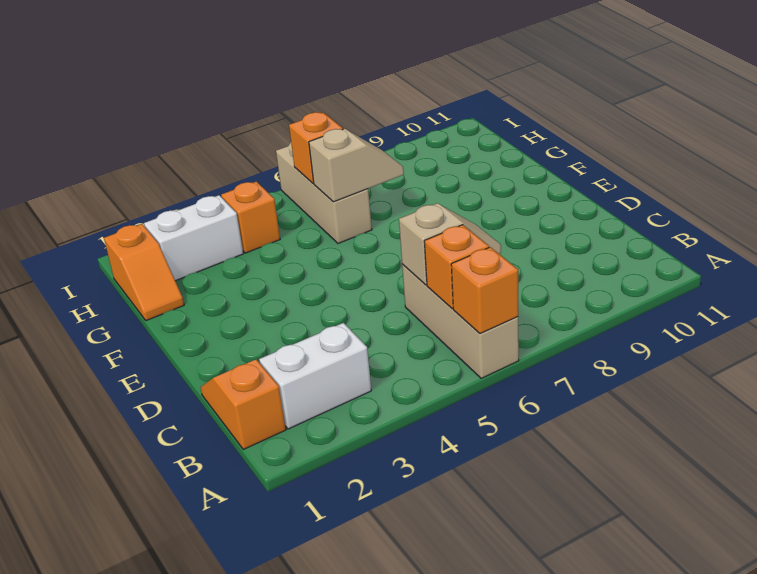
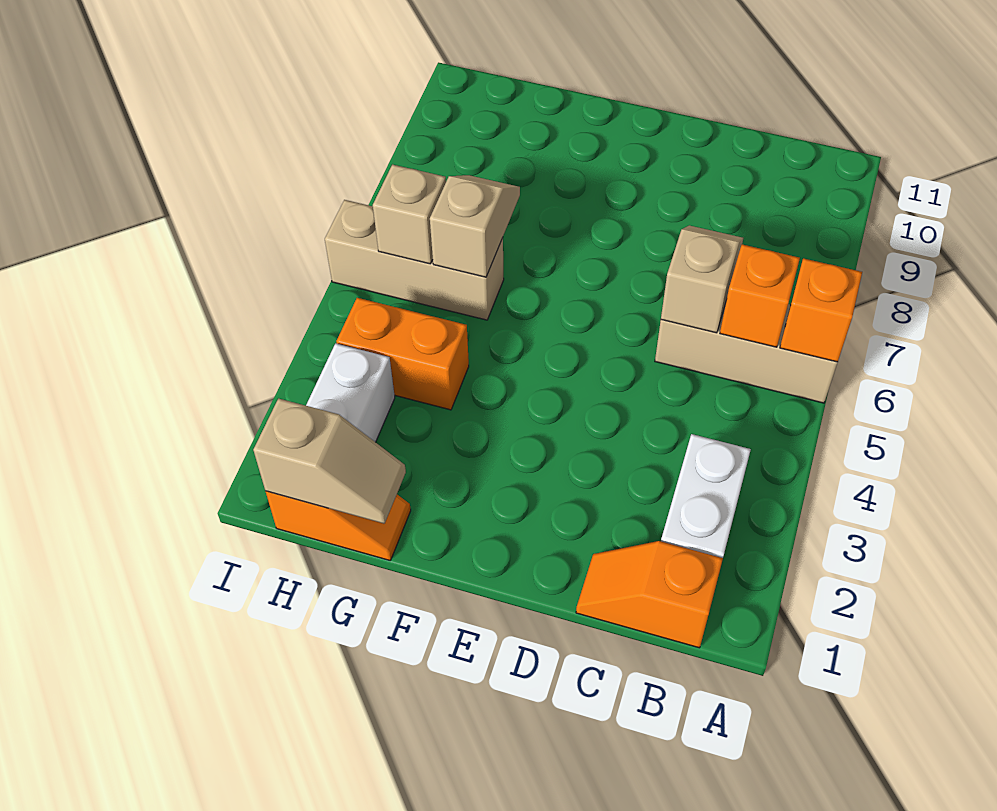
none -> tan 1x2 slope [253,399,406,524]
orange 1x1 brick [221,181,280,253] -> orange 1x2 brick [336,298,469,410]
orange 1x1 brick [289,112,343,183] -> tan 1x1 brick [373,165,446,264]

